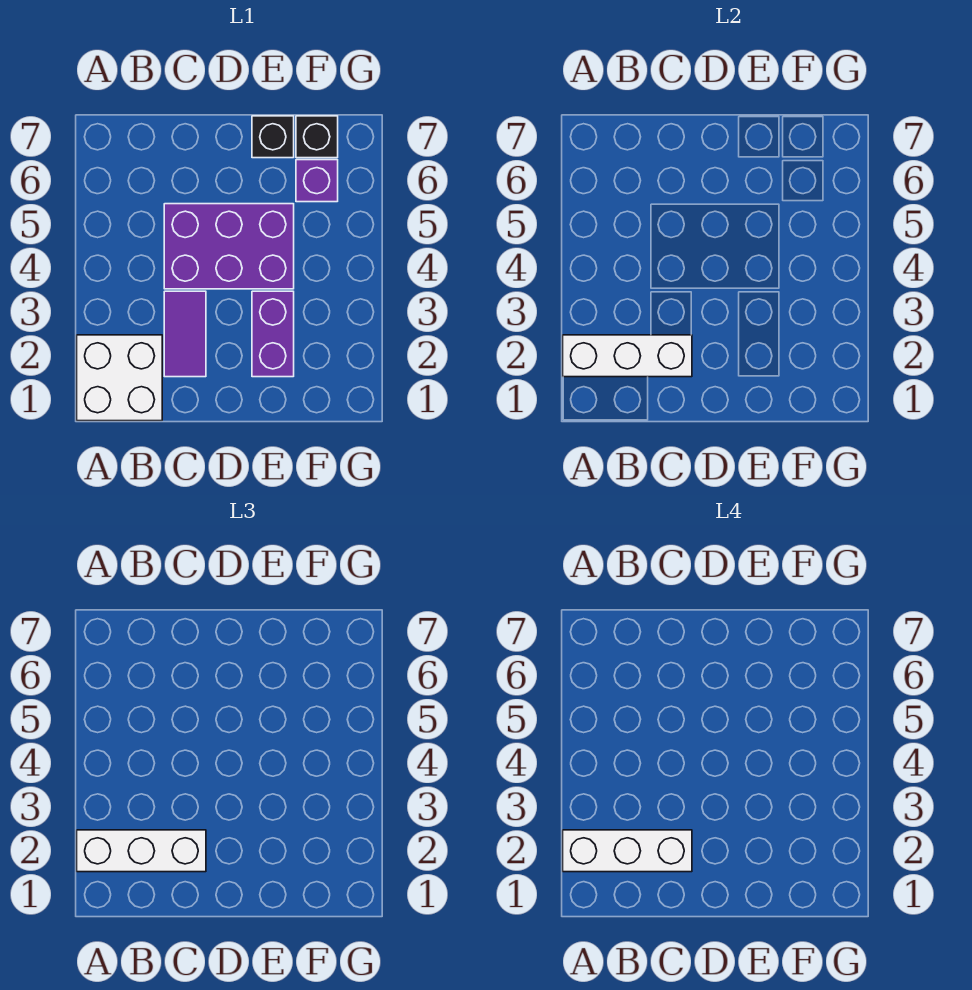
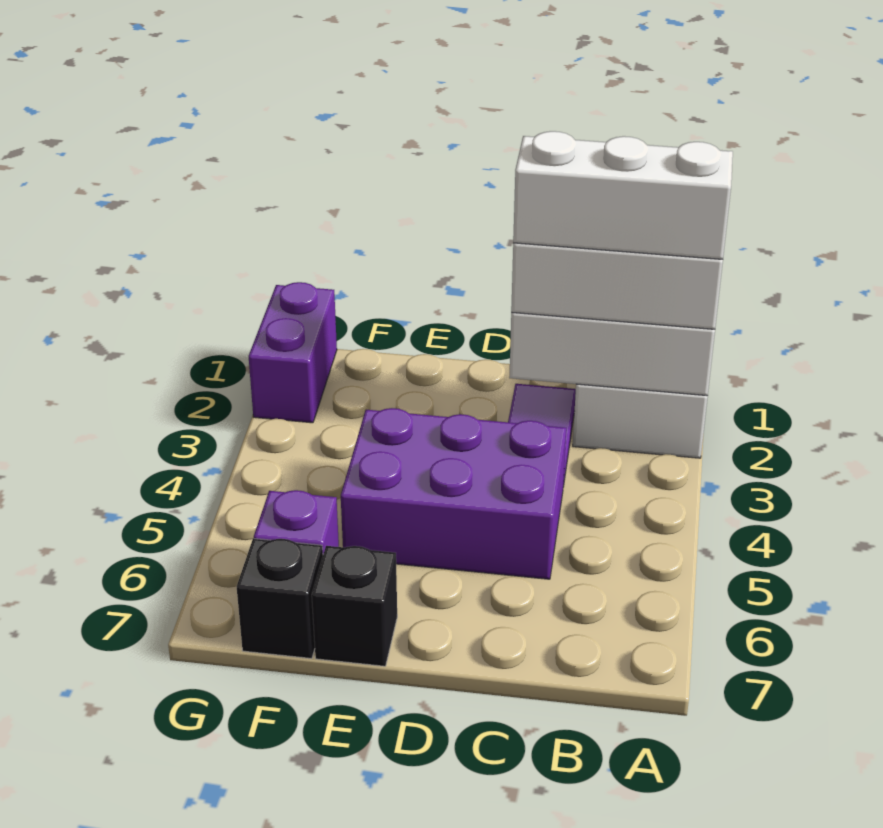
purple 1x2 brick [252,291,294,377] -> purple 1x2 brick moved to [249,282,337,423]

